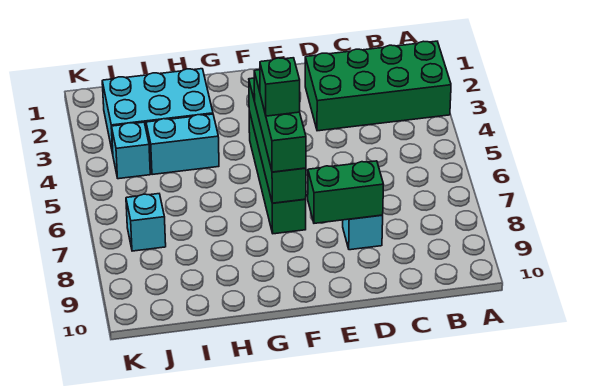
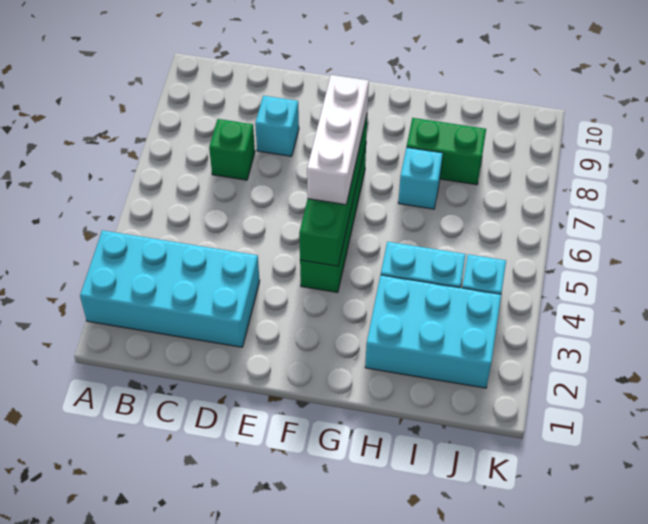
green 2x4 brick [305,41,451,131] -> cyan 2x4 brick [80,230,260,347]
green 1x2 brick [308,161,383,223] -> green 1x2 brick moved to [407,118,486,185]
green 1x3 brick [254,70,306,172] -> white 1x3 brick [307,75,369,205]
green 1x1 brick [260,58,300,116] -> green 1x1 brick moved to [209,119,255,180]
cyan 1x1 brick [126,194,166,251] -> cyan 1x1 brick moved to [398,147,443,209]

